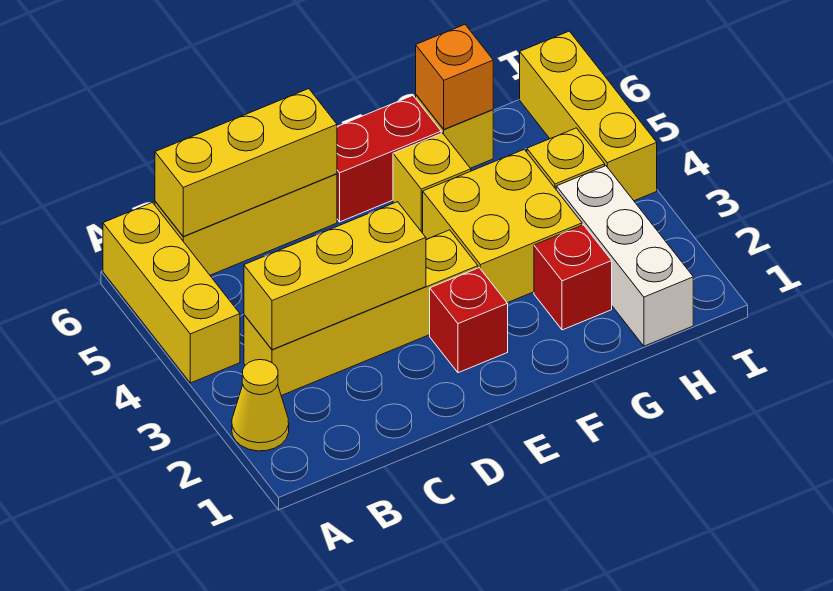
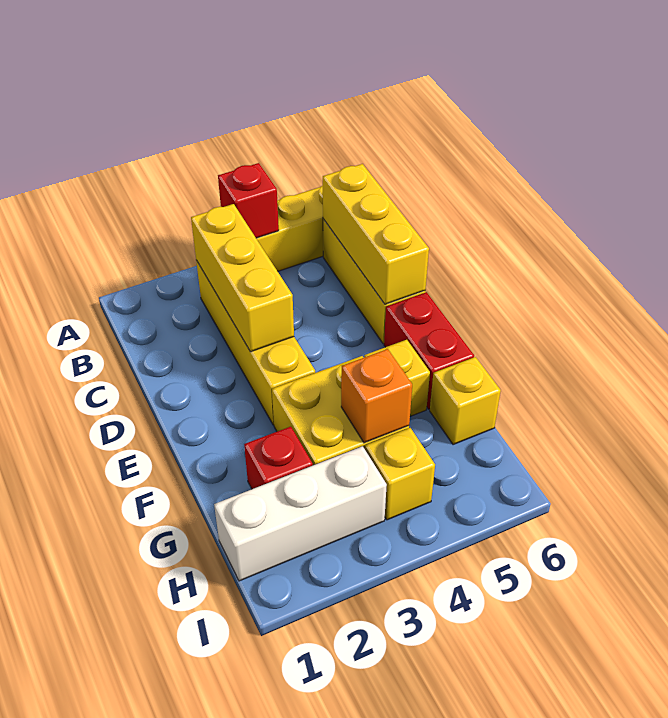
yellow 1x1 cone [232,360,289,451] -> none
red 1x1 brick [430,268,508,373] -> red 1x1 brick moved to [218,163,279,238]
orange 1x1 brick [416,25,493,129] -> orange 1x1 brick moved to [341,349,412,443]
yellow 1x3 brick [520,31,657,201] -> none

